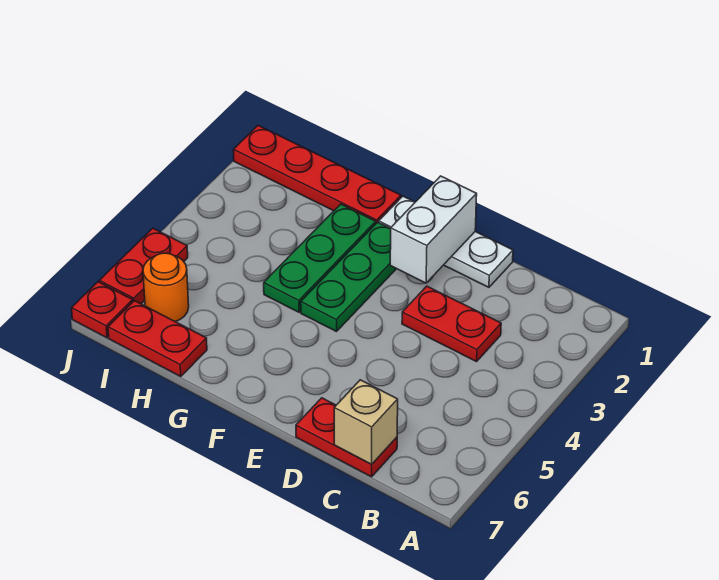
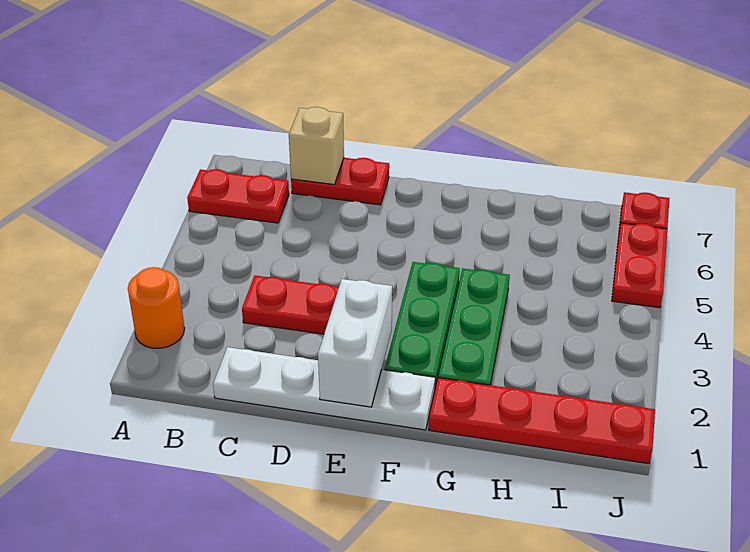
white 1x3 plate [379,196,513,287] -> white 1x4 plate [213,347,435,430]
red 1x2 plate [108,301,207,377] -> red 1x2 plate moved to [187,169,289,223]
orange 1x1 round brick [143,253,189,322] -> orange 1x1 round brick moved to [128,267,185,348]

